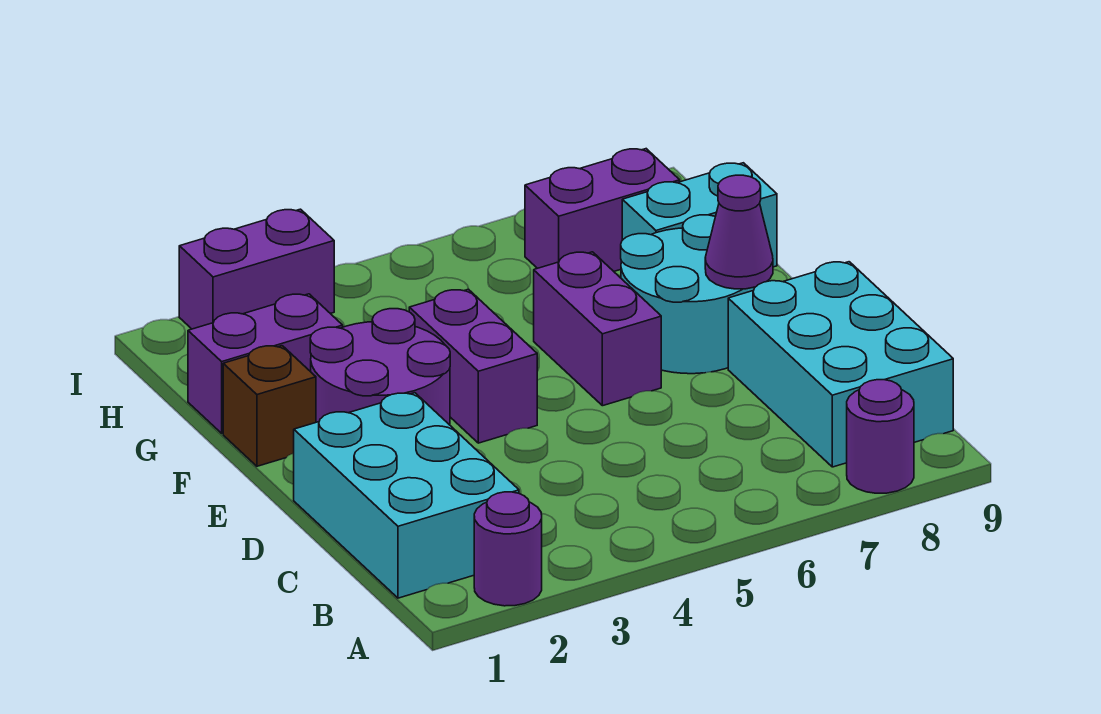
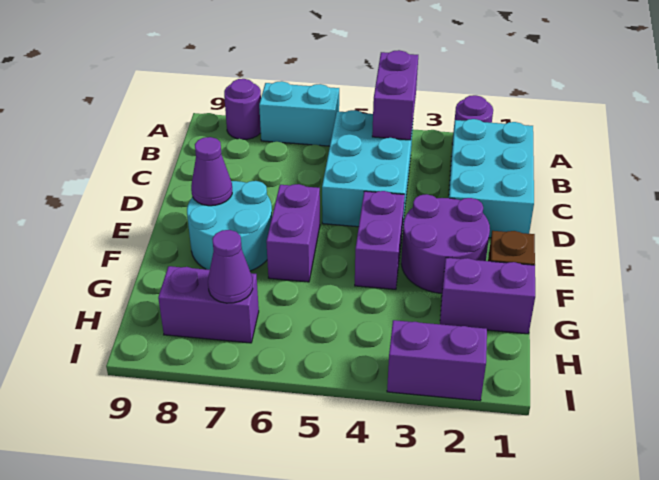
none -> purple 1x2 brick [372,50,418,140]
cyan 2x3 brick [728,262,953,467] -> cyan 2x3 brick moved to [322,110,413,227]
cyan 1x2 brick [622,163,777,267] -> cyan 1x2 brick moved to [259,81,339,146]
none -> purple 1x1 cone [208,230,253,303]

